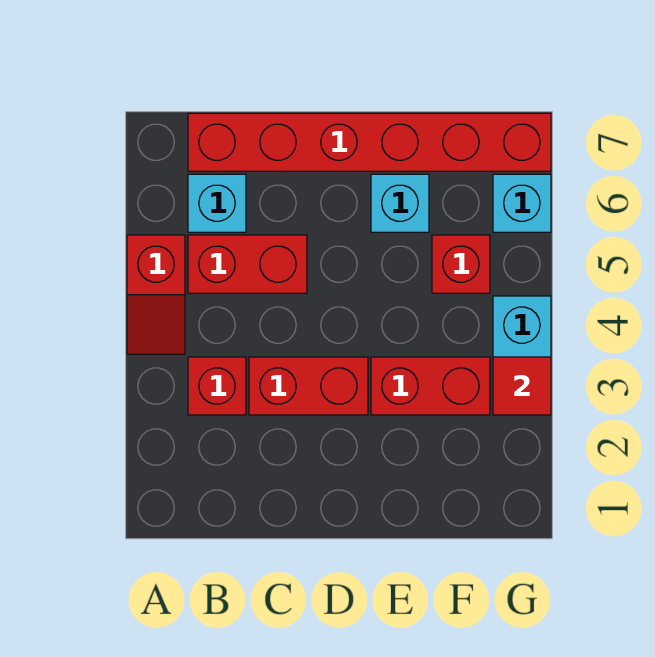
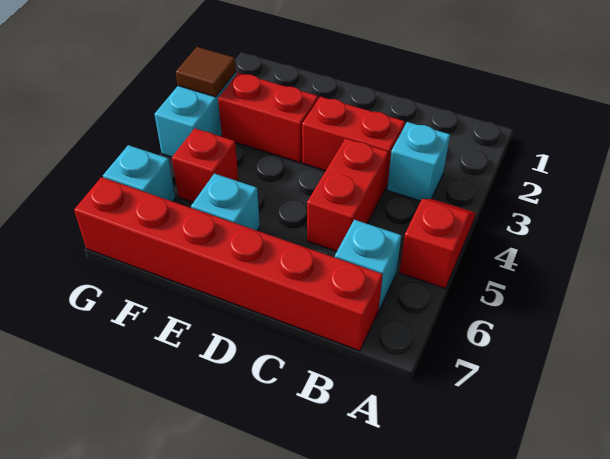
red 1x1 brick [188,357,246,415] -> cyan 1x1 brick [387,122,450,201]
red 1x2 brick [188,235,307,293] -> red 1x2 brick turned to [307,138,388,251]
red 1x1 tile [493,357,551,415] -> brown 1x1 tile [176,47,236,97]

